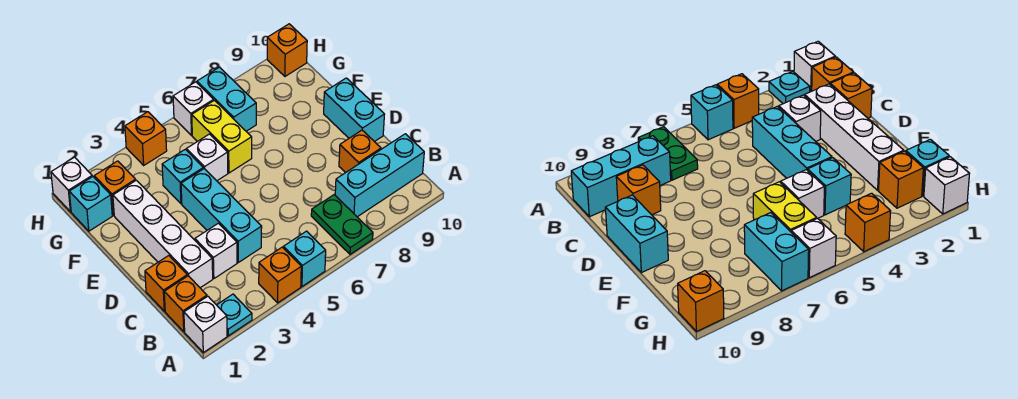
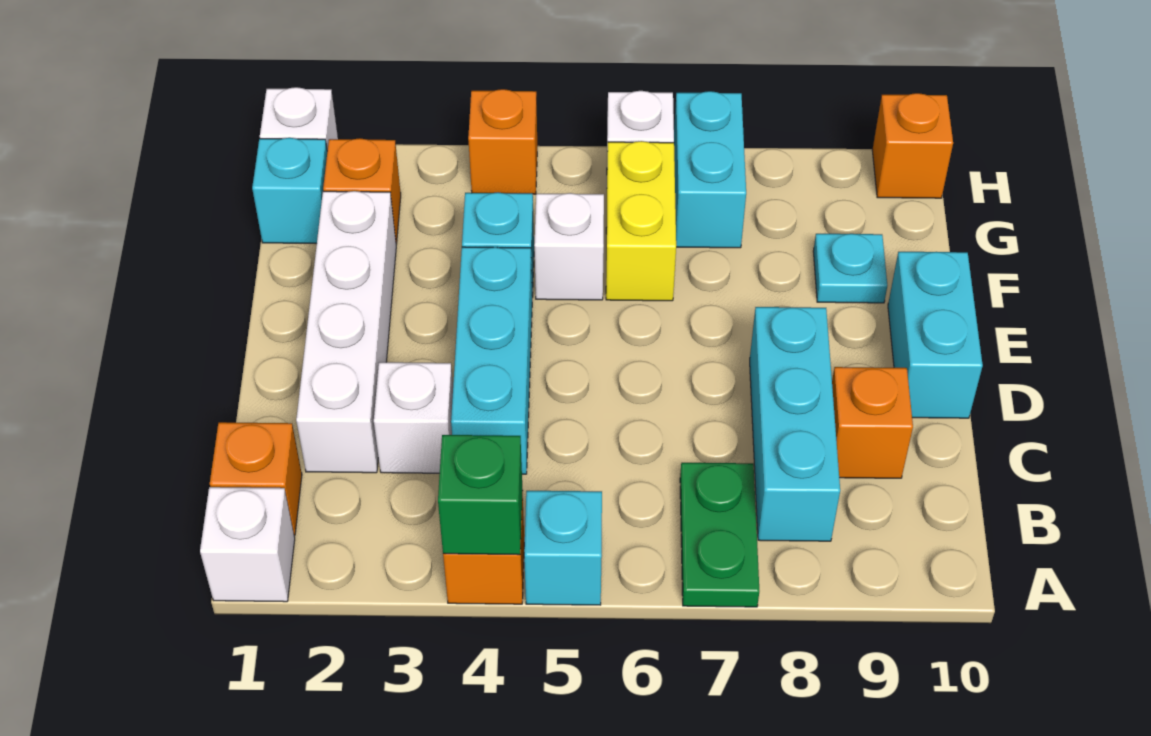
cyan 1x1 plate [217,294,252,336] -> cyan 1x1 plate moved to [813,234,887,303]
none -> green 1x1 brick [438,435,523,555]
cyan 1x3 brick [335,134,424,217] -> cyan 1x3 brick turned to [750,307,840,541]
orange 1x1 brick [145,256,187,311] -> none

